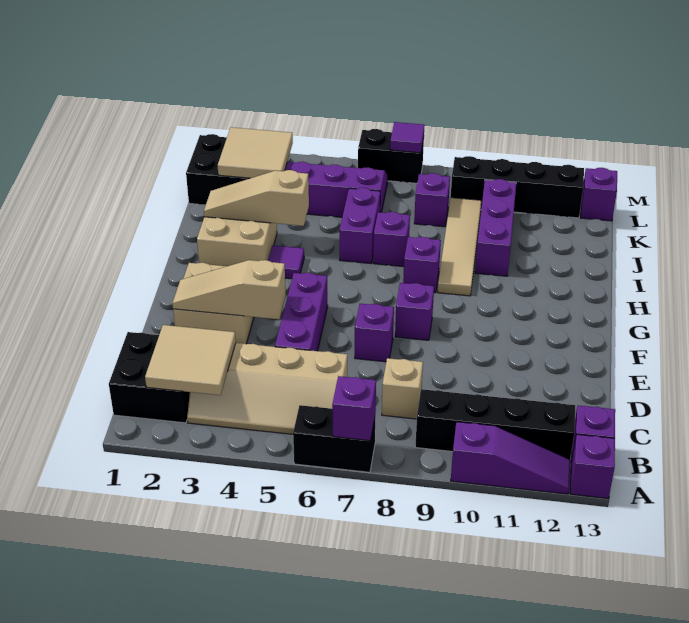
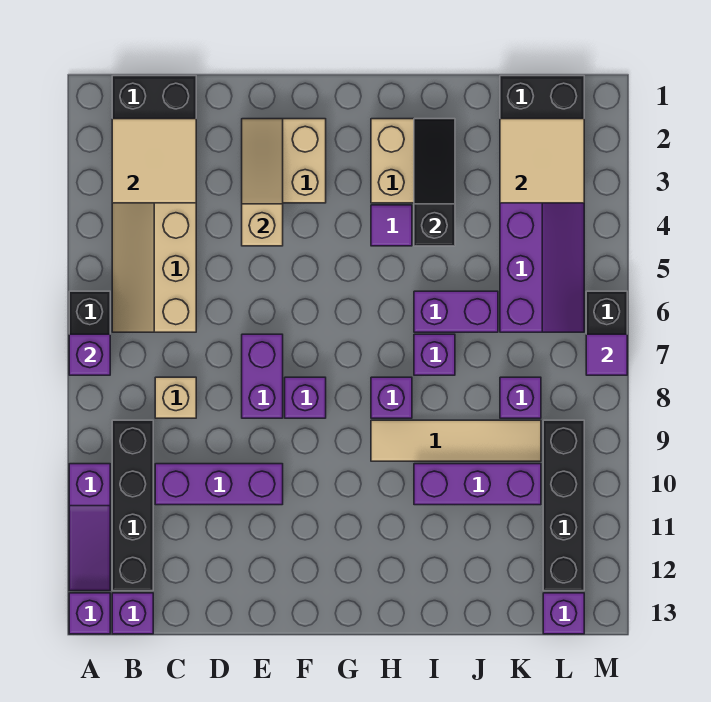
purple 1x3 brick [275,273,328,351] -> purple 1x3 brick moved to [155,464,283,505]
purple 1x1 brick [355,304,394,362] -> purple 1x2 brick [242,334,283,418]
tan 1x3 slope [204,170,309,226] -> black 1x3 slope [414,119,455,246]

